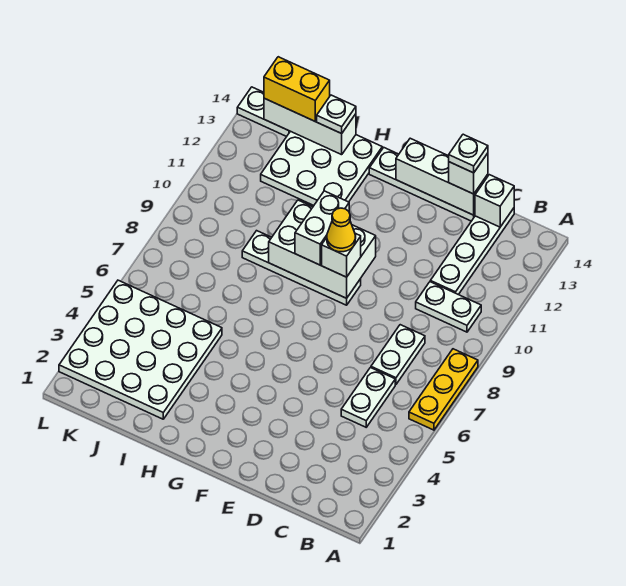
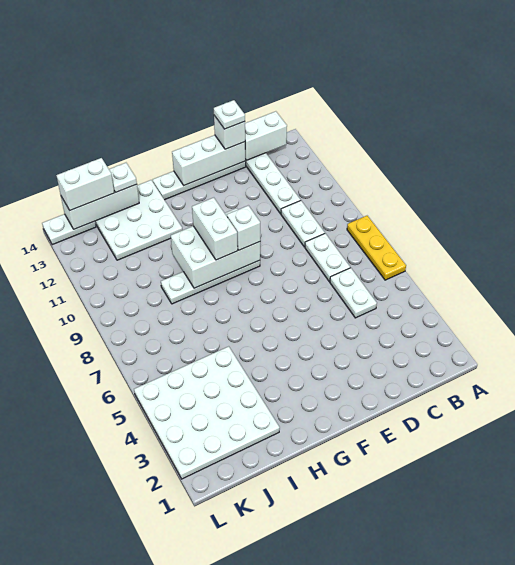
white 1x2 plate [416,282,481,332] -> white 1x2 plate turned to [281,201,325,247]
white 1x1 brick [475,175,514,227] -> white 1x2 brick [245,111,287,160]
yellow 1x1 cone [327,208,356,252] -> none
yellow 1x2 brick [264,57,330,121] -> white 1x2 brick [56,158,114,210]

